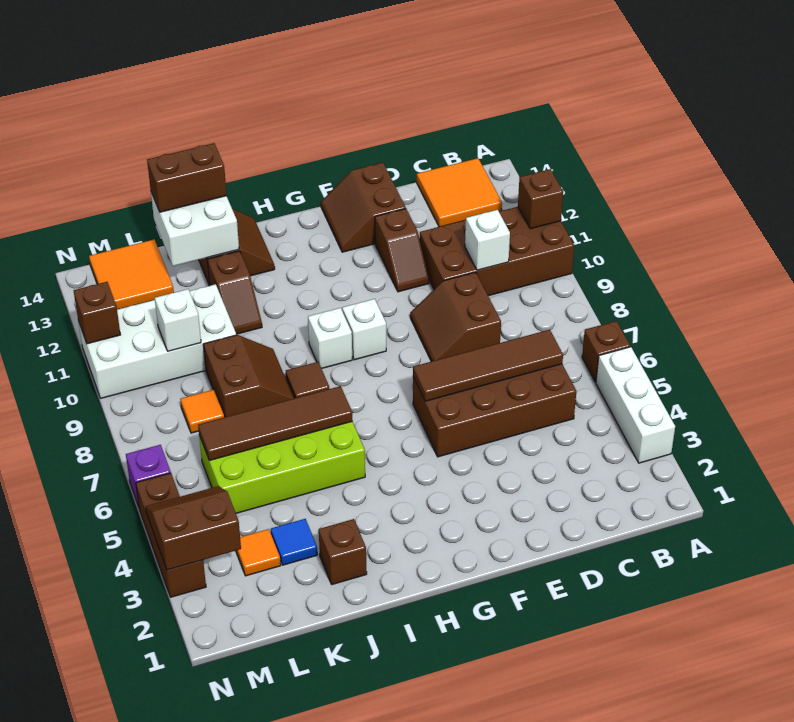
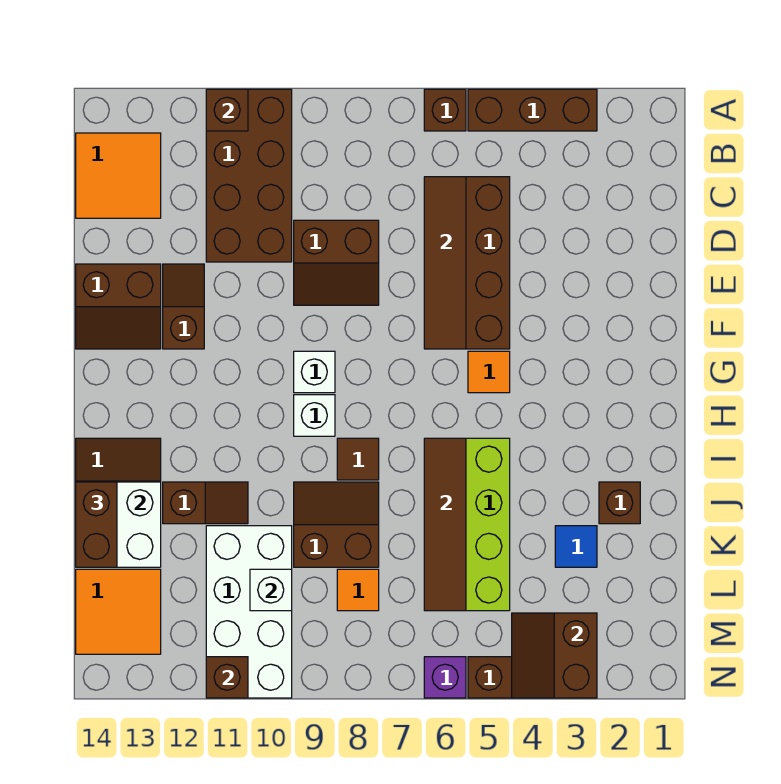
white 1x3 brick [596,347,675,463] -> brown 1x3 brick [468,89,597,131]
white 1x1 brick [465,210,510,270] -> none
brown 1x2 slope [375,209,429,292] -> brown 1x2 slope turned to [163,264,204,349]
orange 1x1 tile [236,529,281,576] -> orange 1x1 tile moved to [468,351,510,393]

